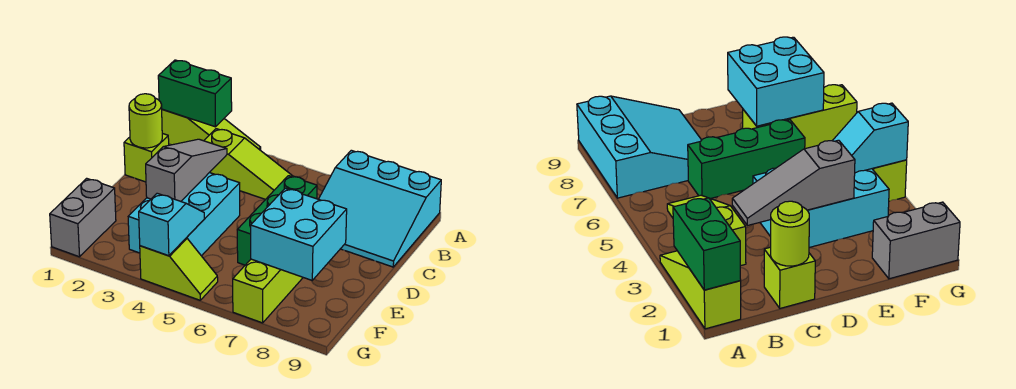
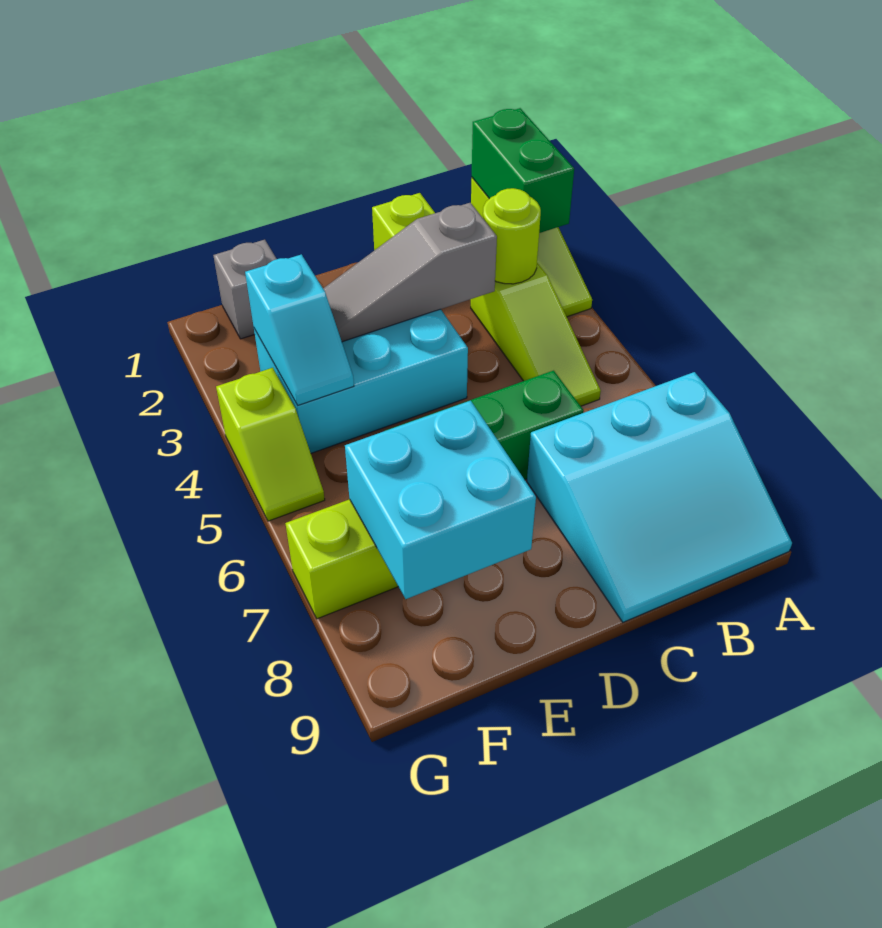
cyan 3x3 slope [319,150,441,267] -> cyan 3x3 slope turned to [527,372,792,622]
lime 1x1 round brick [129,94,162,148] -> lime 1x1 round brick moved to [483,188,541,284]
grey 1x3 slope [146,139,227,201] -> grey 1x3 slope turned to [323,203,497,342]
grey 1x2 brick [50,178,116,257] -> grey 1x1 brick [213,240,277,339]
cyan 1x2 slope [139,193,204,256] -> cyan 1x2 slope turned to [245,254,354,406]

